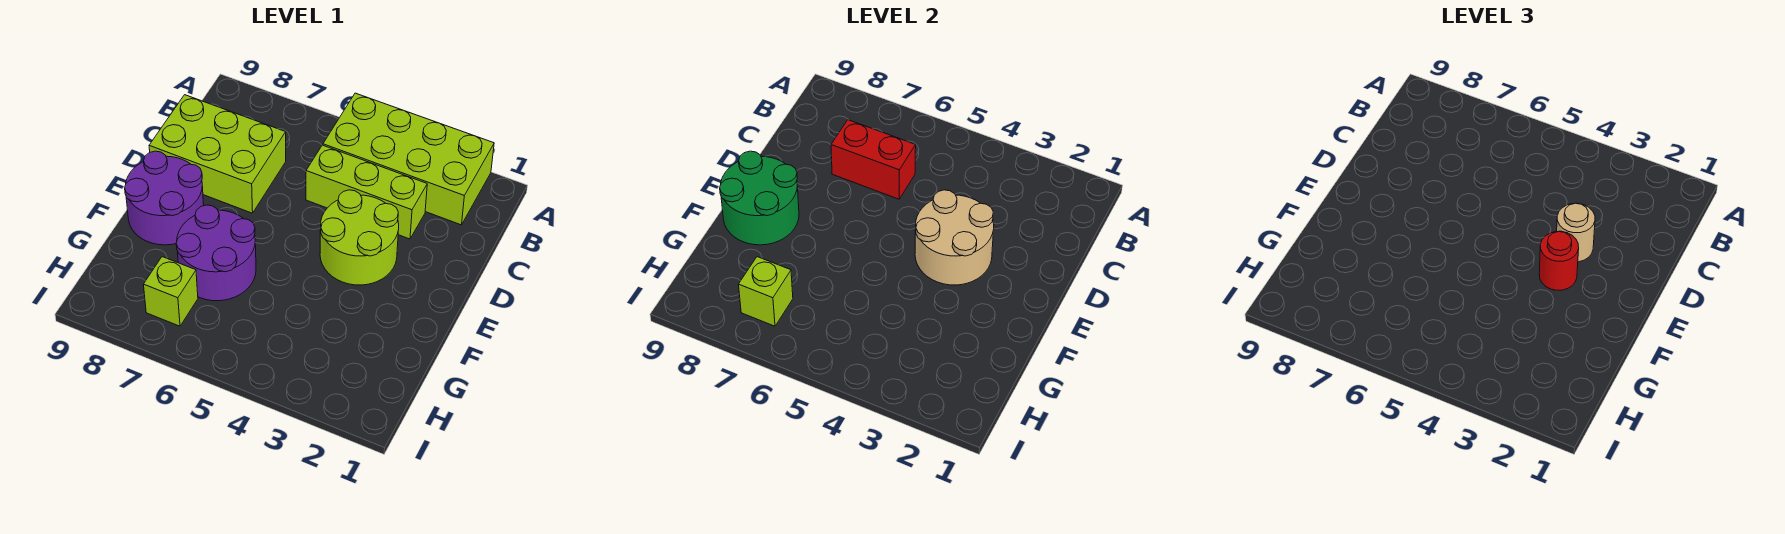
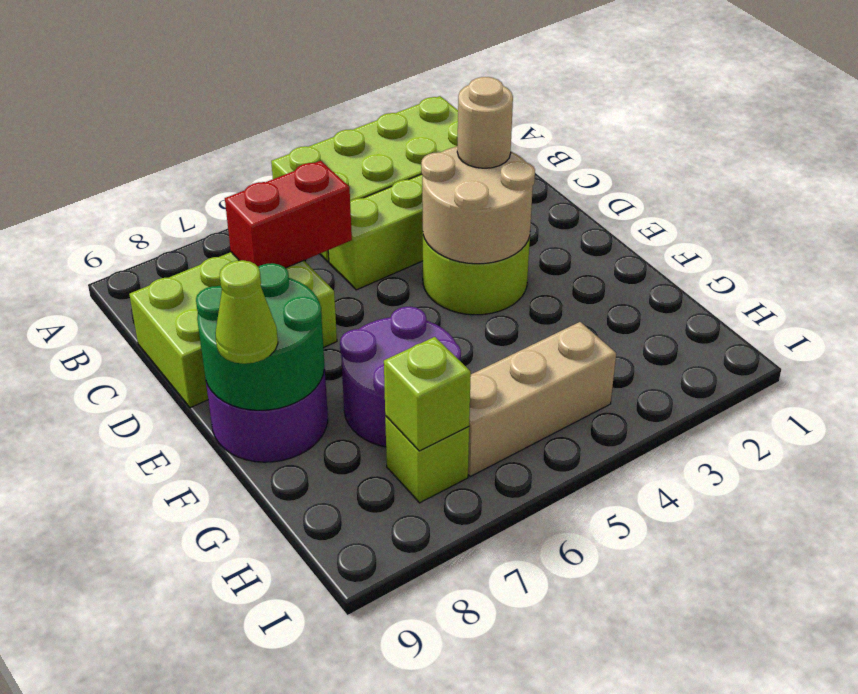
red 1x1 round brick [1539,231,1579,290] -> none
none -> lime 1x1 cone [215,260,278,364]
none -> tan 1x3 brick [468,322,616,476]

